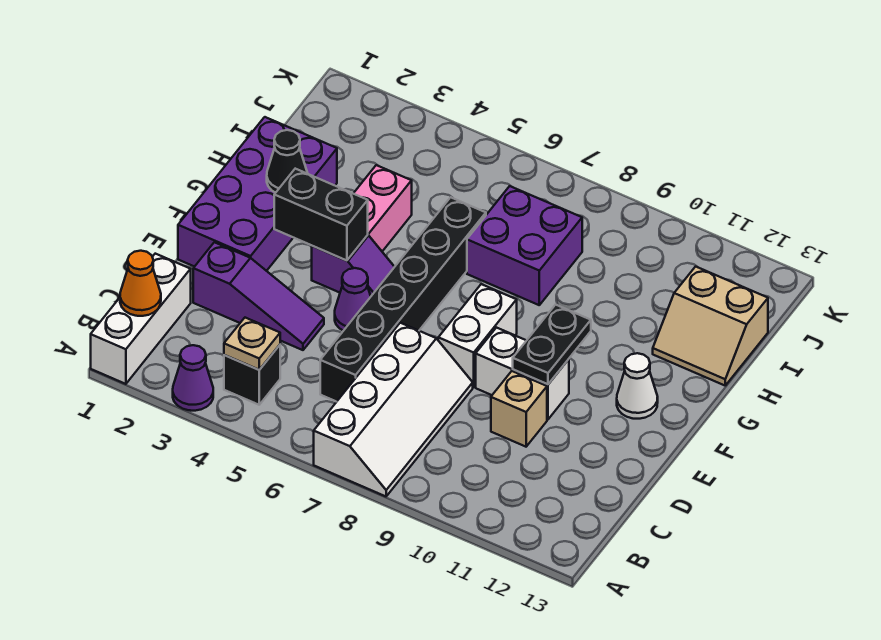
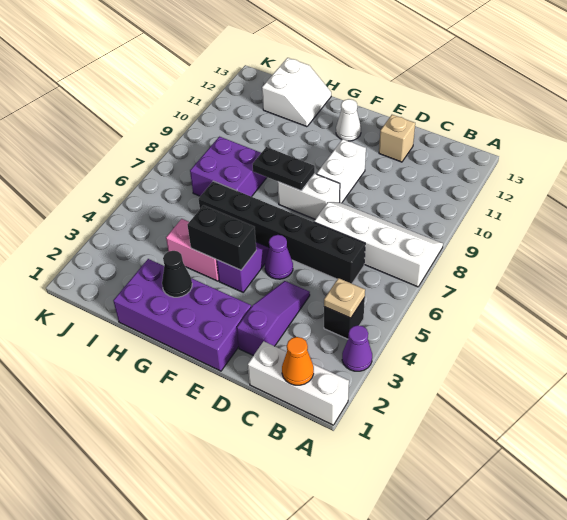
tan 1x1 brick [491,371,547,447] -> tan 1x1 brick moved to [379,115,415,162]
black 1x2 plate [513,305,591,384] -> black 1x2 plate moved to [253,147,315,191]
black 1x2 brick [274,169,368,261] -> black 1x2 brick turned to [188,205,256,270]
tan 2x2 slope [653,267,768,385] -> white 2x2 slope [262,58,331,127]

